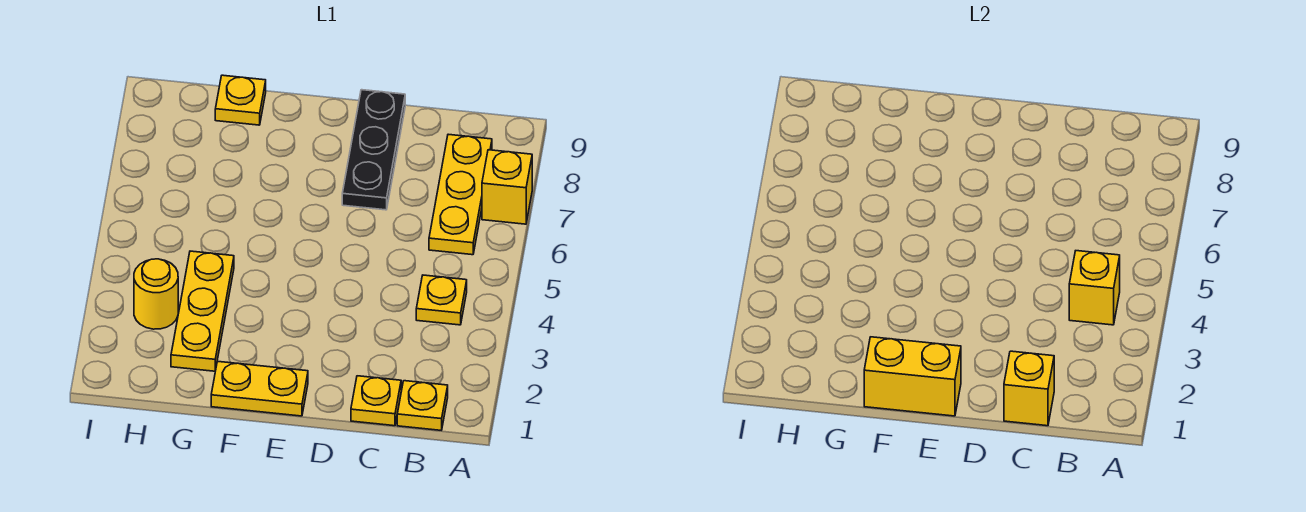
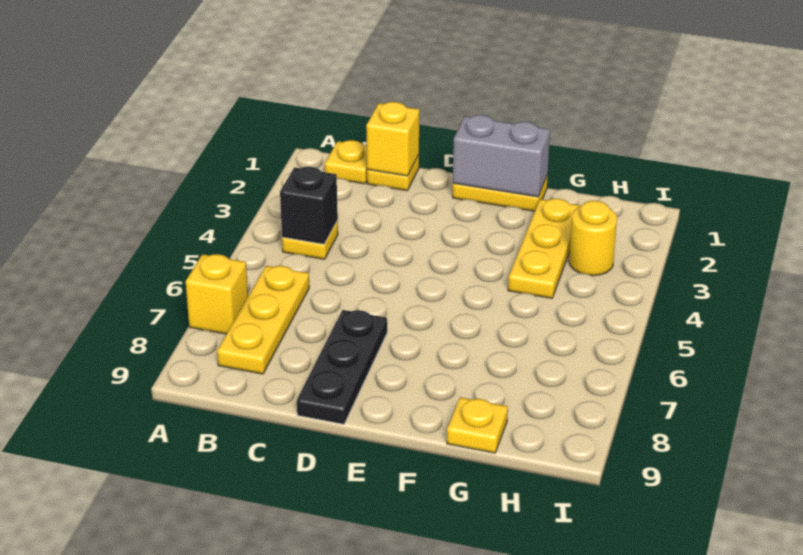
yellow 1x1 brick [1069,251,1120,325] -> black 1x1 brick [280,167,338,244]
yellow 1x2 brick [864,337,961,416] -> grey 1x2 brick [453,115,550,197]

